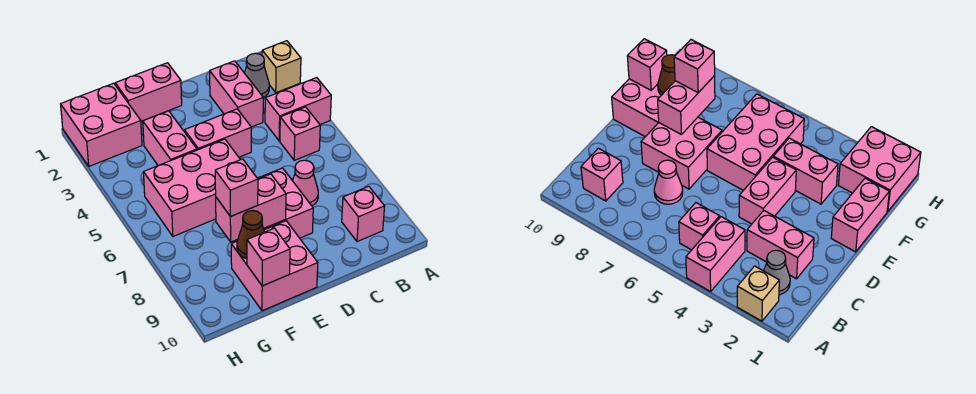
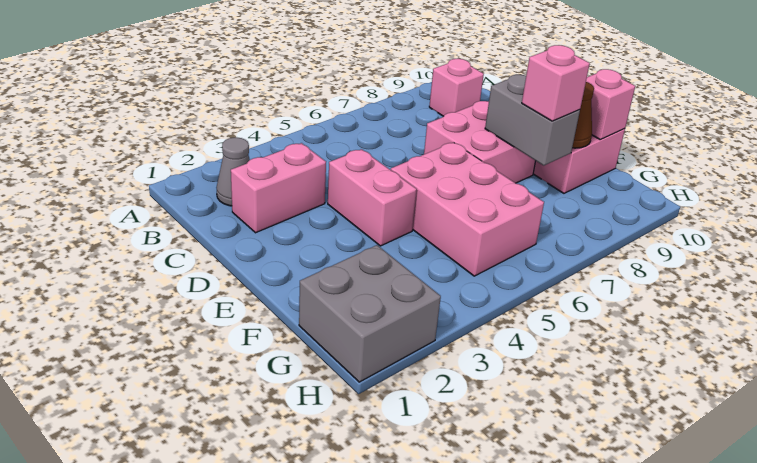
tan 1x1 brick [262,41,301,93] -> none
pink 1x2 brick [265,78,331,141] -> none
pink 1x1 brick [280,107,320,160] -> none
pink 1x1 cone [293,160,318,206] -> none
pink 1x2 brick [115,63,182,121] -> none
pink 1x2 brick [216,174,286,242] -> grey 1x2 brick [485,75,580,165]
pink 1x2 brick [143,111,197,166] -> none
pink 2x2 brick [61,83,142,166] -> grey 2x2 brick [299,245,441,382]

